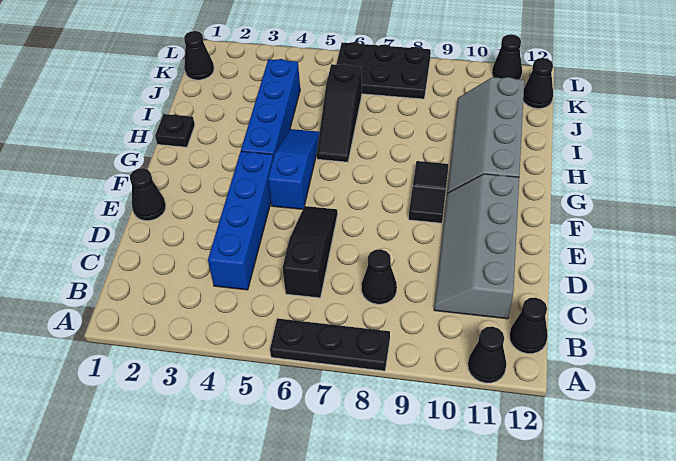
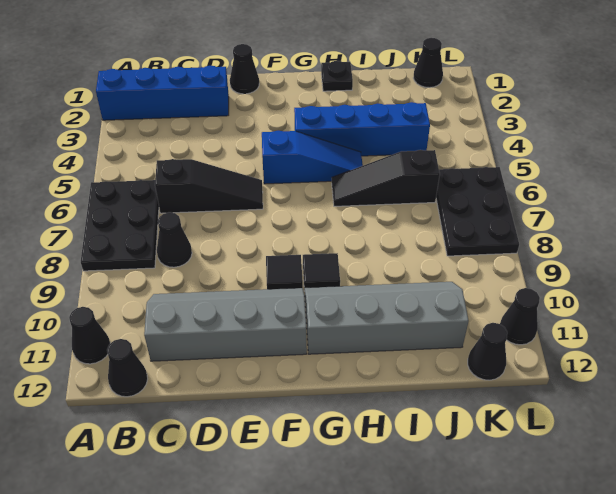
black 1x3 plate [270,318,390,371] -> black 2x3 plate [81,180,159,271]
blue 1x4 brick [208,151,273,290] -> blue 1x4 brick moved to [96,66,229,120]

